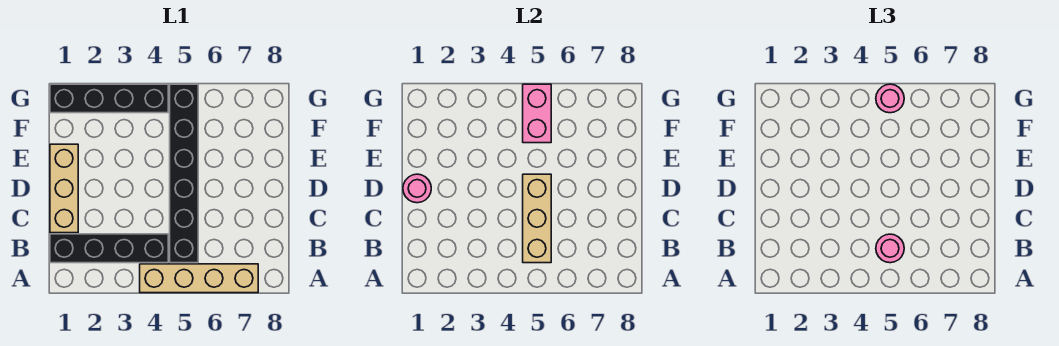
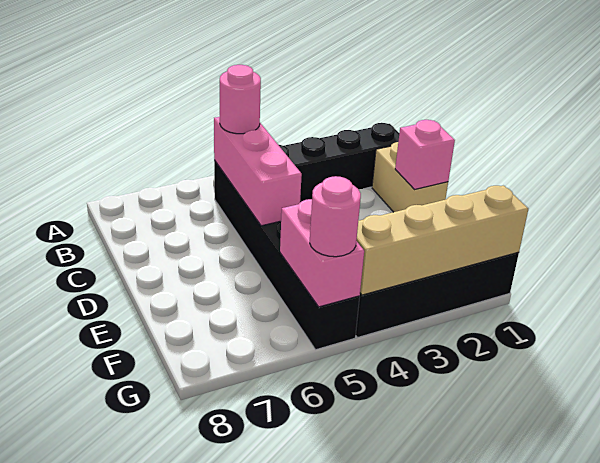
tan 1x4 brick [140,264,258,293] -> tan 1x4 brick moved to [356,186,528,295]
tan 1x3 brick [523,174,551,263] -> pink 1x3 brick [214,117,302,226]
tan 1x3 brick [50,144,78,233] -> tan 1x2 brick [372,142,448,212]
pink 1x1 round brick [403,174,431,203] -> pink 1x1 brick [395,120,455,190]

